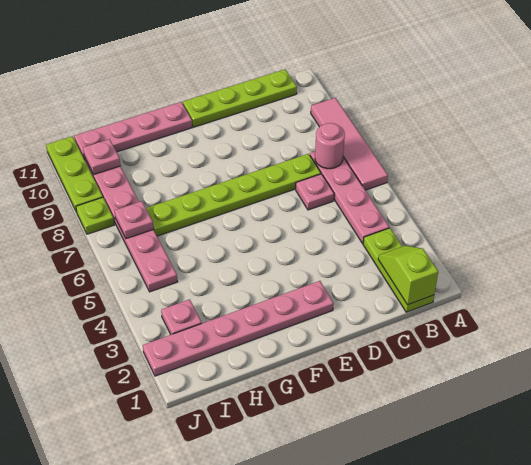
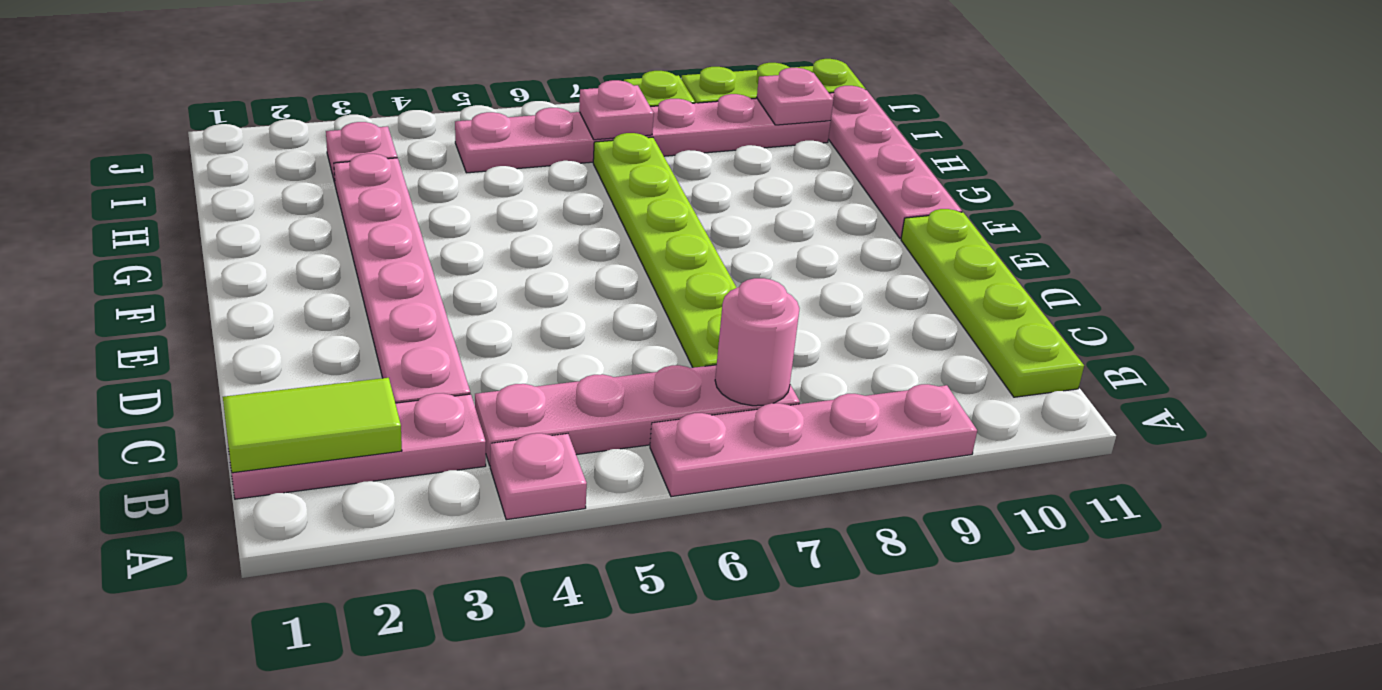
pink 1x4 tile [311,98,388,190] -> pink 1x4 plate [650,384,977,497]
lime 1x3 plate [363,228,434,312] -> pink 1x3 plate [227,393,486,499]
lime 1x2 slope [378,246,438,305] -> lime 1x2 tile [223,378,402,473]
pink 1x1 plate [296,174,334,210] -> pink 1x1 plate moved to [490,433,587,520]
pink 1x6 plate [143,281,334,376] -> pink 1x6 plate moved to [334,154,470,403]

